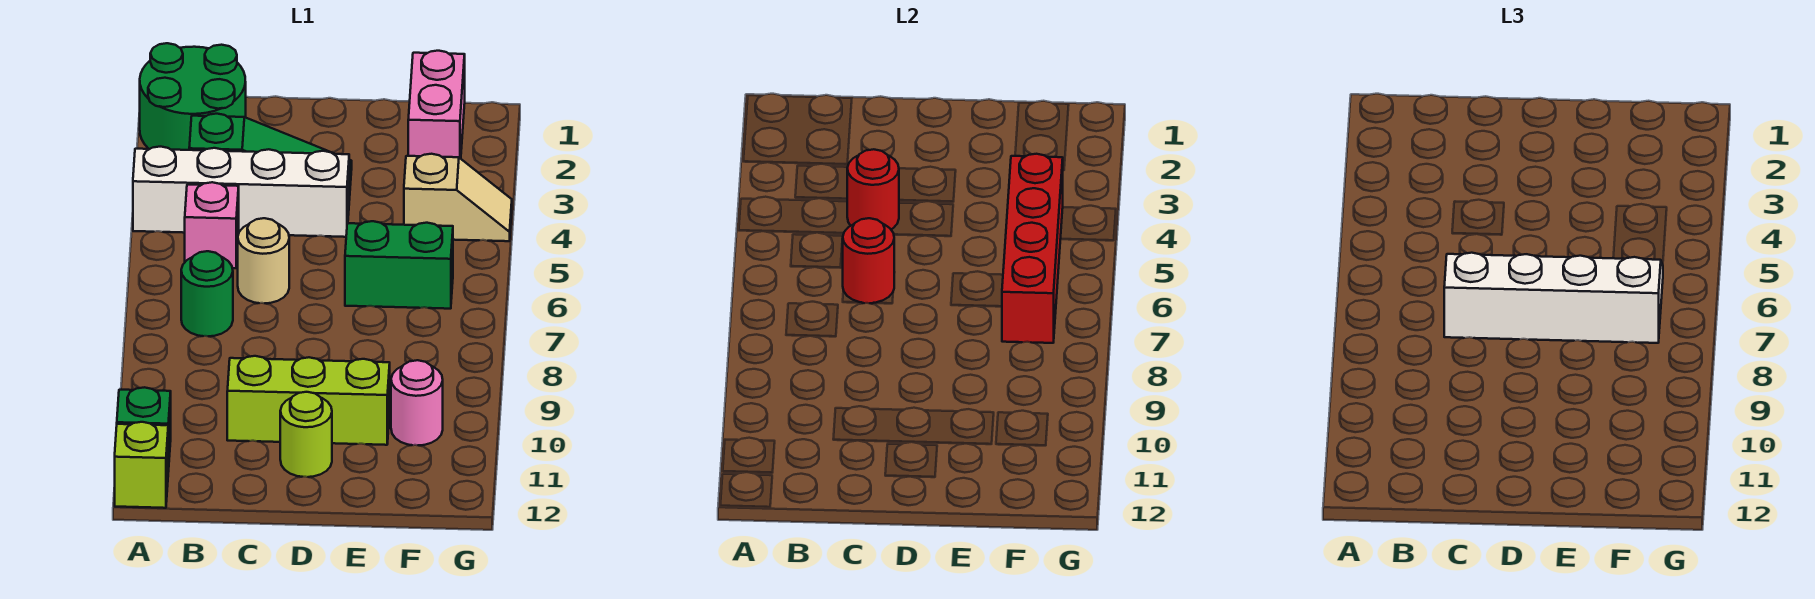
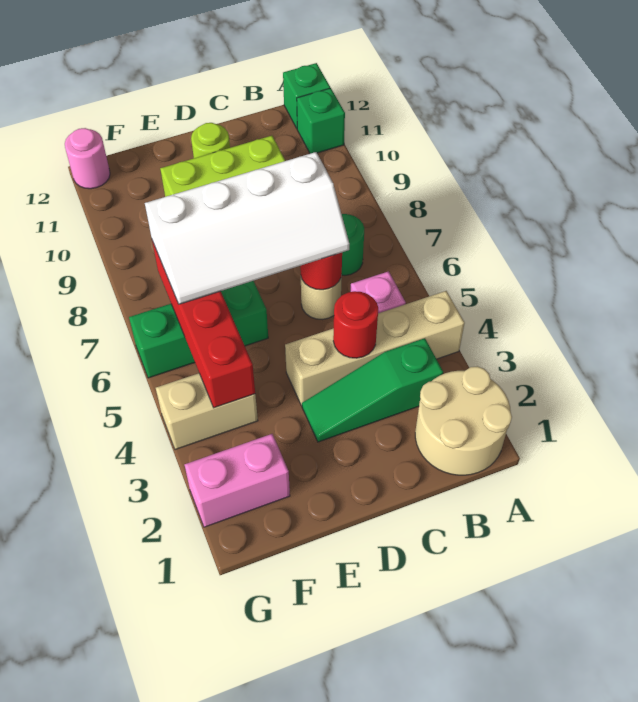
green 2x2 round brick [140,43,246,150] -> tan 2x2 round brick [415,366,512,475]
white 1x4 brick [133,147,349,237] -> tan 1x4 brick [285,291,465,406]
lime 1x1 brick [115,422,168,508] -> green 1x1 brick [283,63,330,128]
green 1x2 brick [345,221,453,309] -> green 1x3 brick [129,281,268,378]
pink 1x2 brick [408,51,465,159] -> pink 1x2 brick turned to [185,434,290,527]
tan 1x2 slope [404,154,512,241] -> tan 1x2 brick [156,373,258,450]
pink 1x1 round brick [391,360,443,445] -> pink 1x1 round brick moved to [65,128,110,189]

